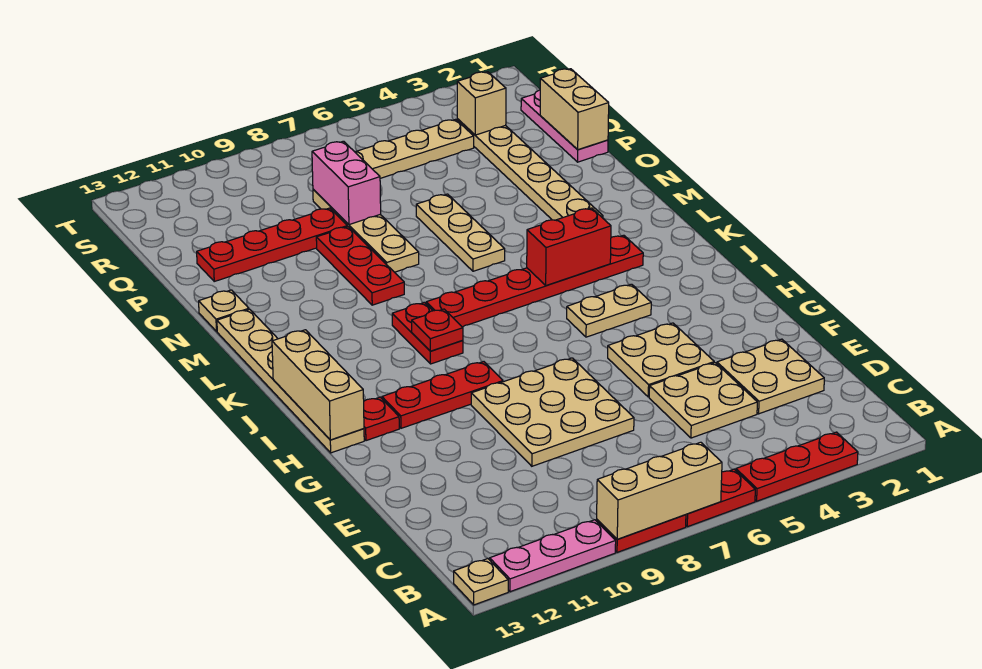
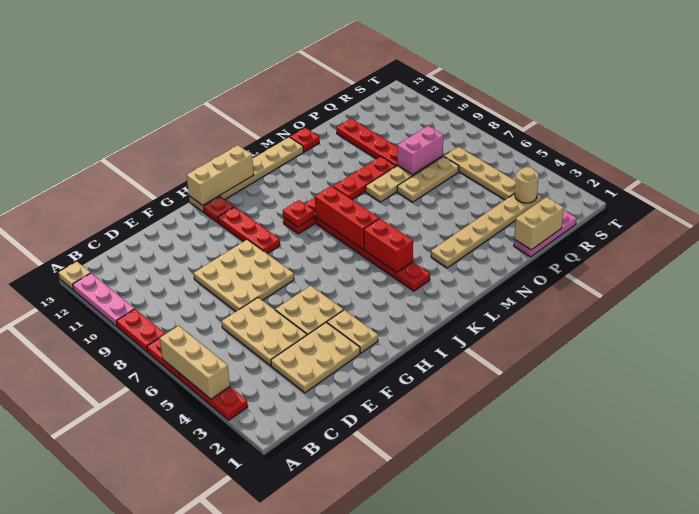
tan 1x3 brick [597,442,722,539] -> tan 1x3 brick moved to [160,326,230,399]
tan 2x2 plate [717,339,824,414] -> tan 2x3 plate [271,322,360,393]
tan 2x2 plate [649,363,757,438] -> tan 2x3 plate [222,298,307,366]
tan 1x2 plate [567,284,651,337] -> tan 1x2 plate moved to [327,310,378,353]
none -> red 1x3 brick [315,186,379,249]
tan 1x3 plate [416,194,505,271] -> tan 1x3 plate moved to [397,156,459,202]
tan 1x1 plate [199,290,249,331] -> red 1x1 plate [290,128,319,152]
tan 1x1 brick [457,72,506,135] -> tan 1x1 round brick [515,167,539,203]

